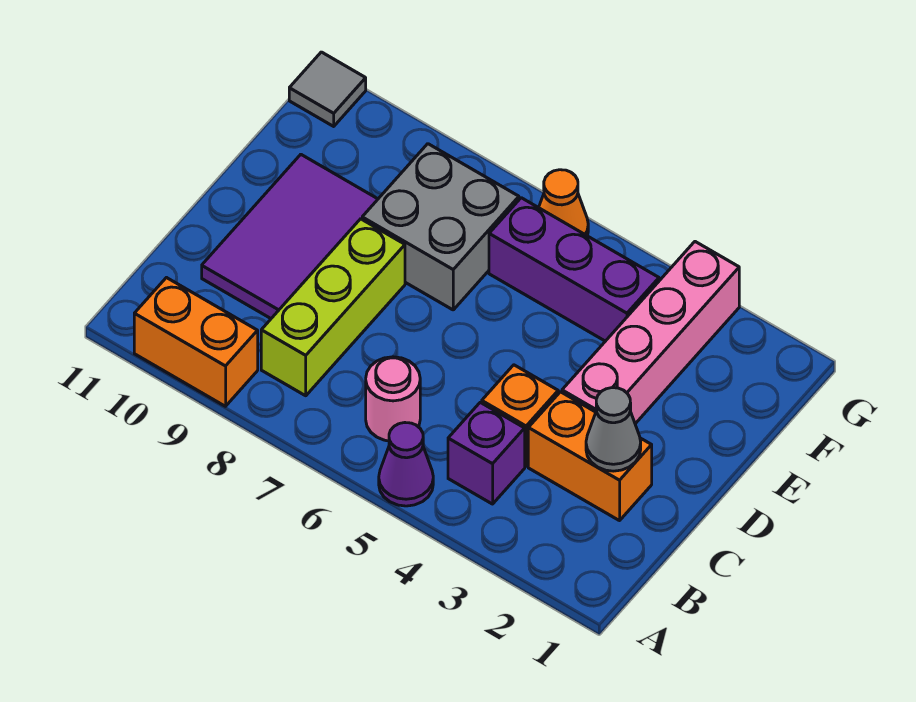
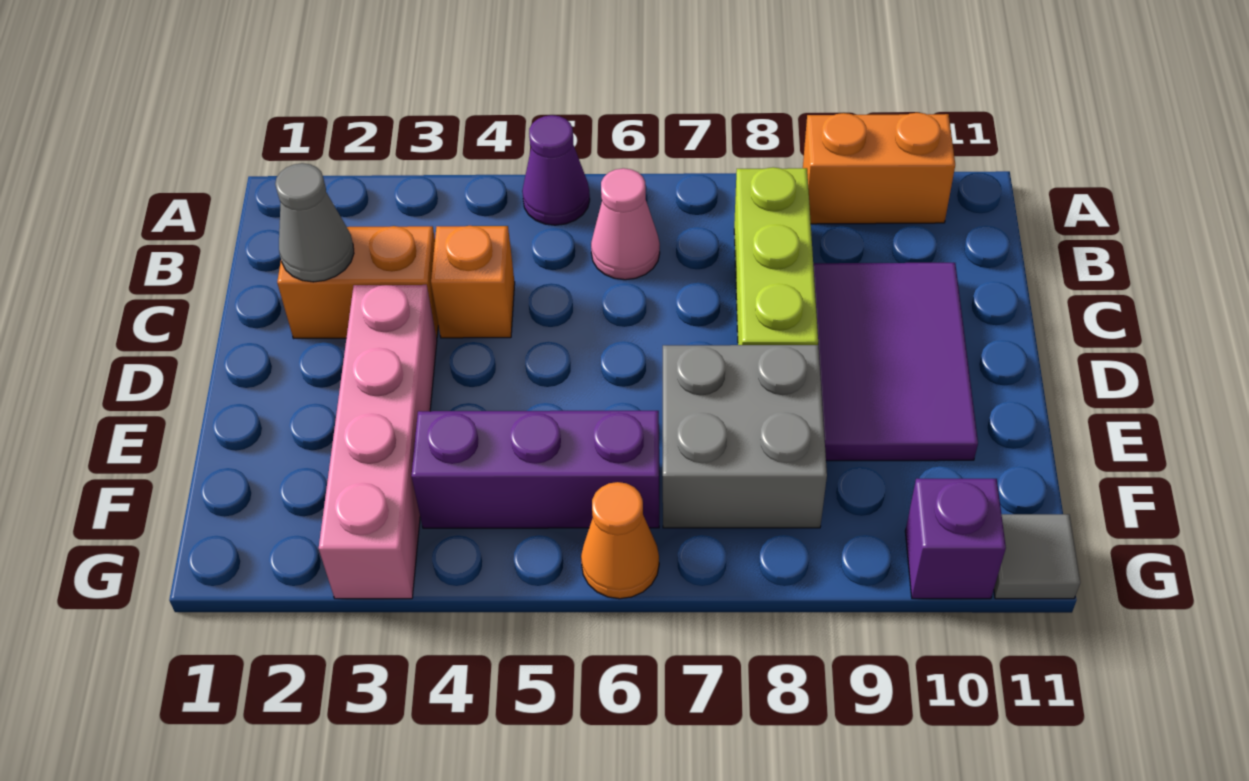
purple 1x1 brick [448,402,525,504] -> purple 1x1 brick moved to [905,479,1006,599]
pink 1x1 round brick [366,357,420,441] -> pink 1x1 cone [591,168,660,280]

